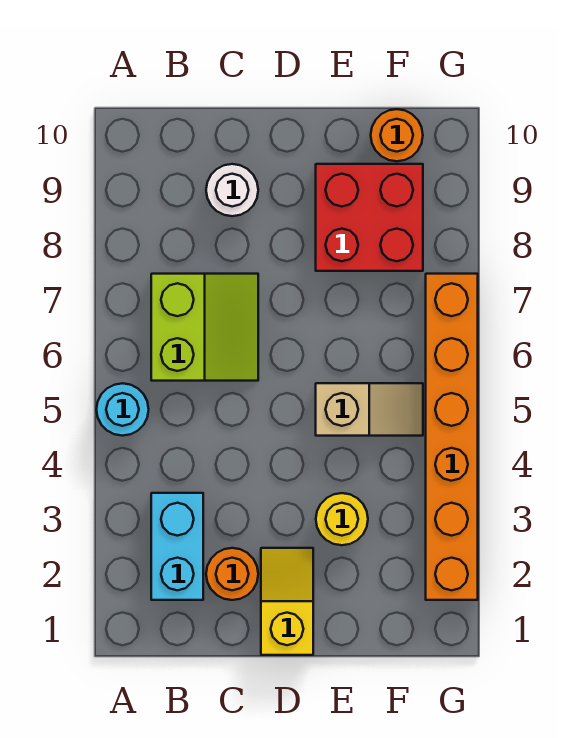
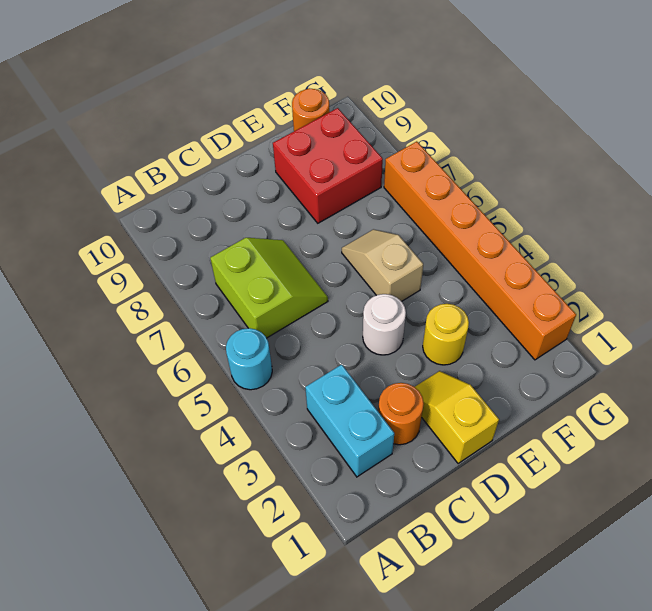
white 1x1 round brick [206,164,258,216] -> white 1x1 round brick moved to [363,294,406,355]
tan 1x2 slope [316,383,423,436] -> tan 1x2 slope turned to [342,229,423,301]

